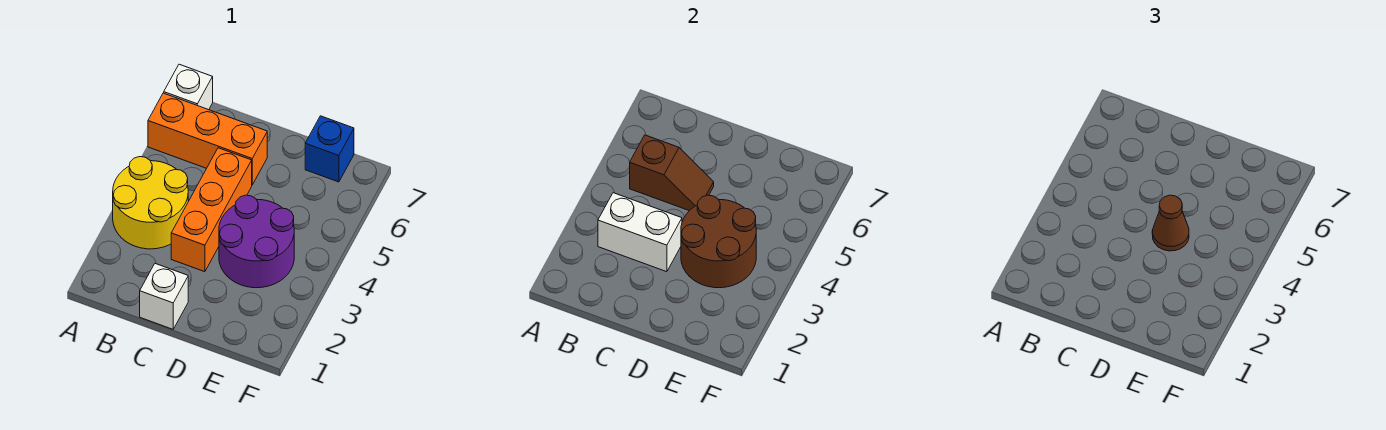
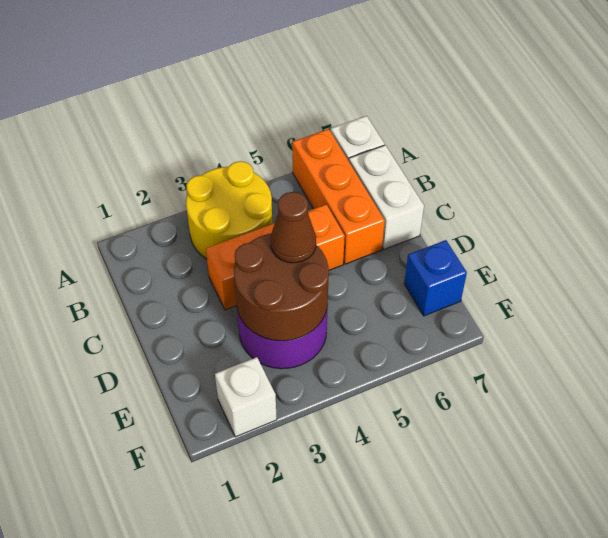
white 1x2 brick [598,193,682,272] -> white 1x2 brick moved to [349,145,424,249]
brown 1x2 slope [630,135,714,211] -> none
white 1x1 brick [140,264,188,329] -> white 1x1 brick moved to [215,357,277,437]

